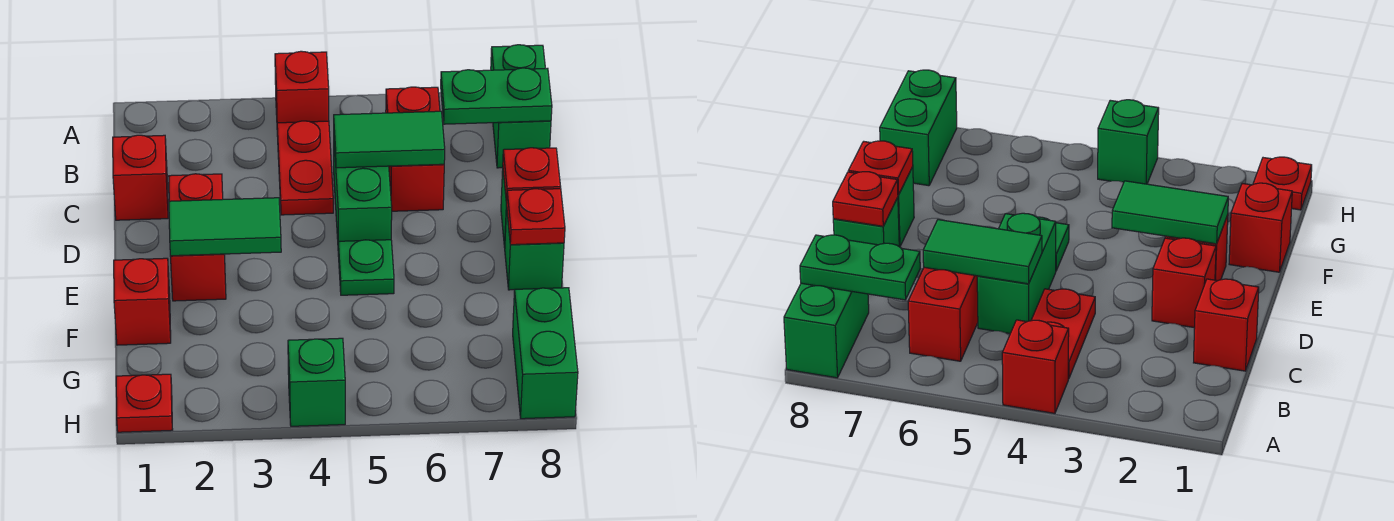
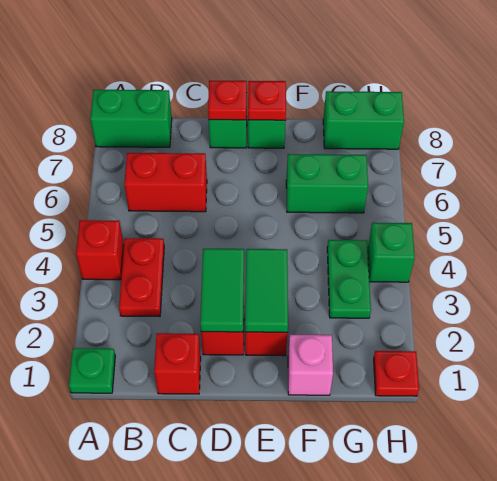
red 1x2 plate [277,121,333,215] -> red 1x2 plate turned to [119,238,164,317]
green 1x2 plate [441,68,552,124] -> green 1x2 plate moved to [327,240,371,318]
green 1x2 brick [334,145,392,241] -> green 1x2 brick moved to [286,154,368,213]
green 1x2 tile [334,111,445,168] -> green 1x2 tile moved to [200,249,244,332]
green 1x1 plate [338,240,394,295] -> green 1x1 plate moved to [69,348,115,393]
red 1x1 brick [114,258,171,345] -> pink 1x1 brick [288,335,333,395]

